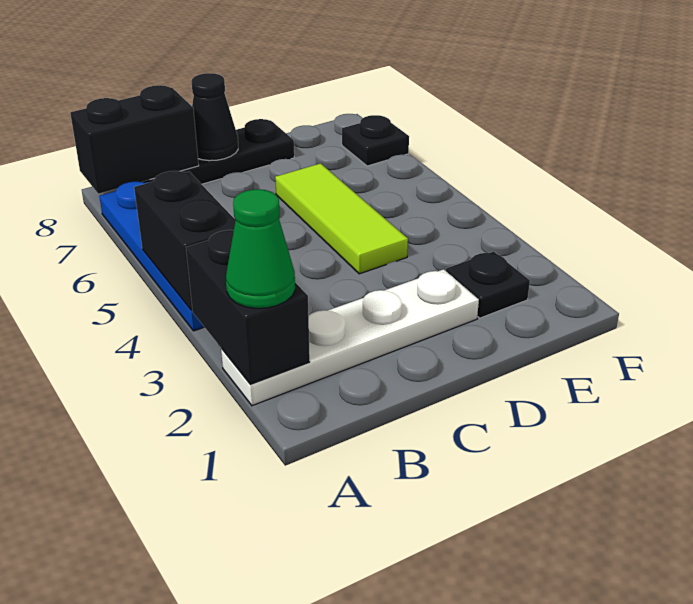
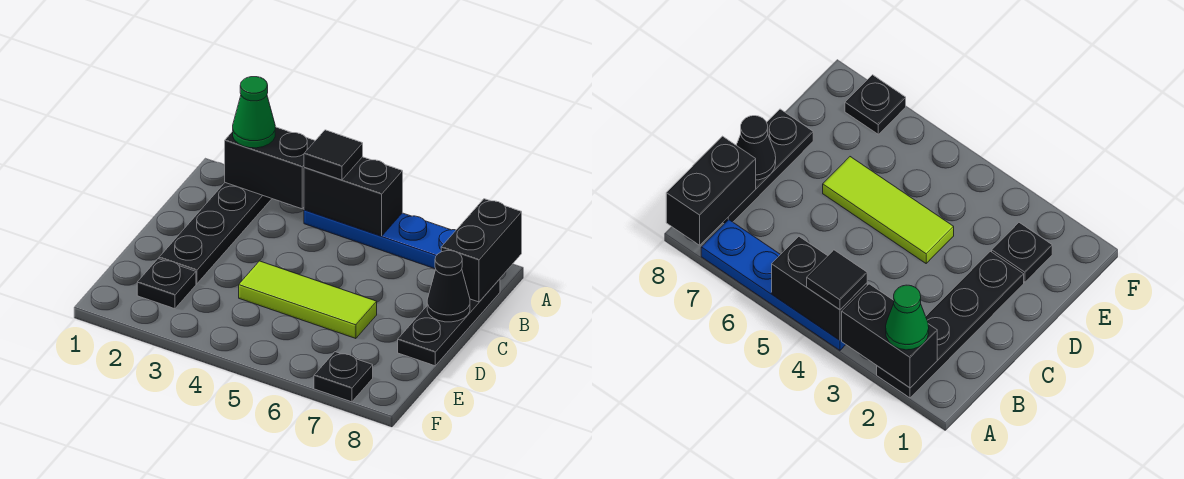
white 1x4 plate [221,269,479,406] -> black 1x4 plate [159,183,272,284]
none -> black 1x1 tile [304,130,363,180]

